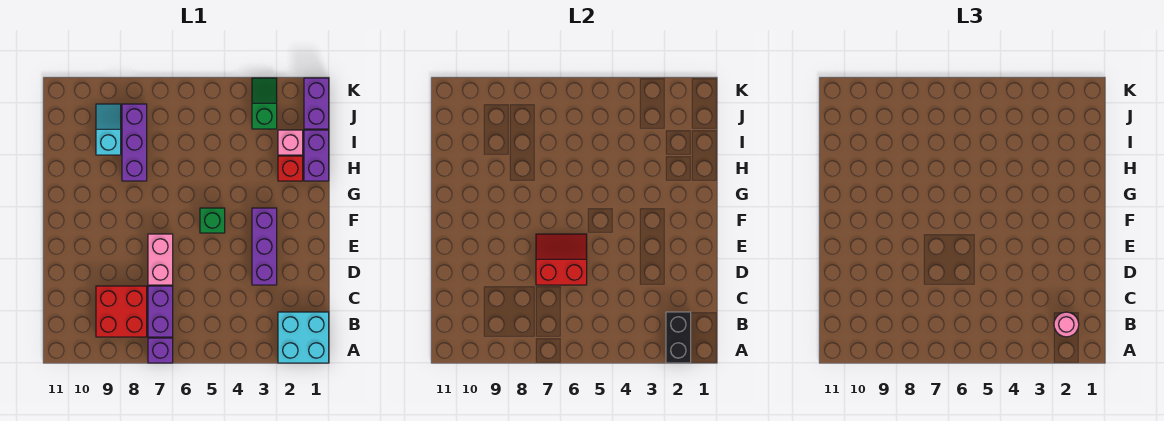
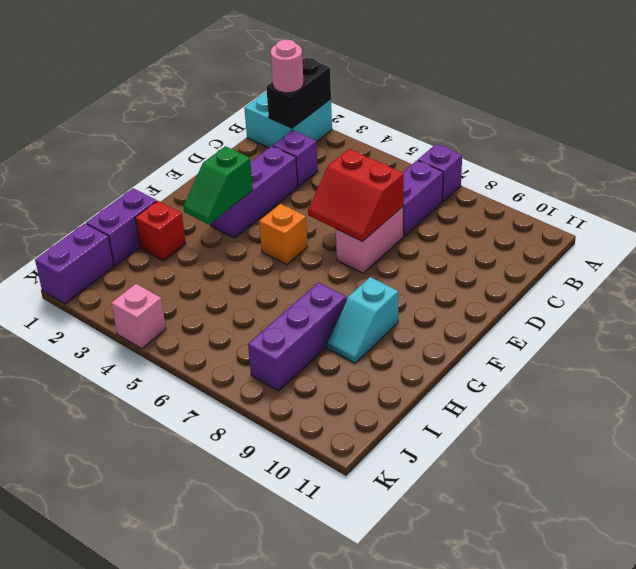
red 2x2 brick [96,286,147,337] -> none
none -> purple 1x1 brick [273,130,318,187]
green 1x1 brick [200,208,225,233] -> orange 1x1 brick [259,204,308,265]
pink 1x1 brick [278,130,303,155] -> pink 1x1 brick moved to [111,284,166,349]
cyan 1x2 slope [96,104,121,155] -> cyan 1x2 slope moved to [327,277,398,363]
green 1x2 slope [252,78,277,129] -> green 1x2 slope moved to [183,146,253,224]

